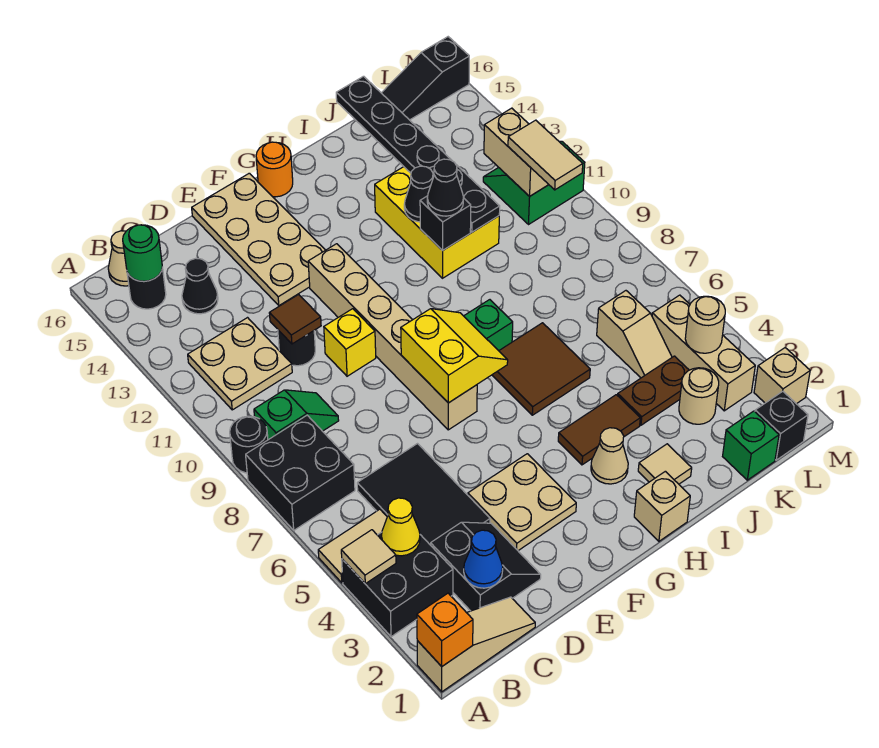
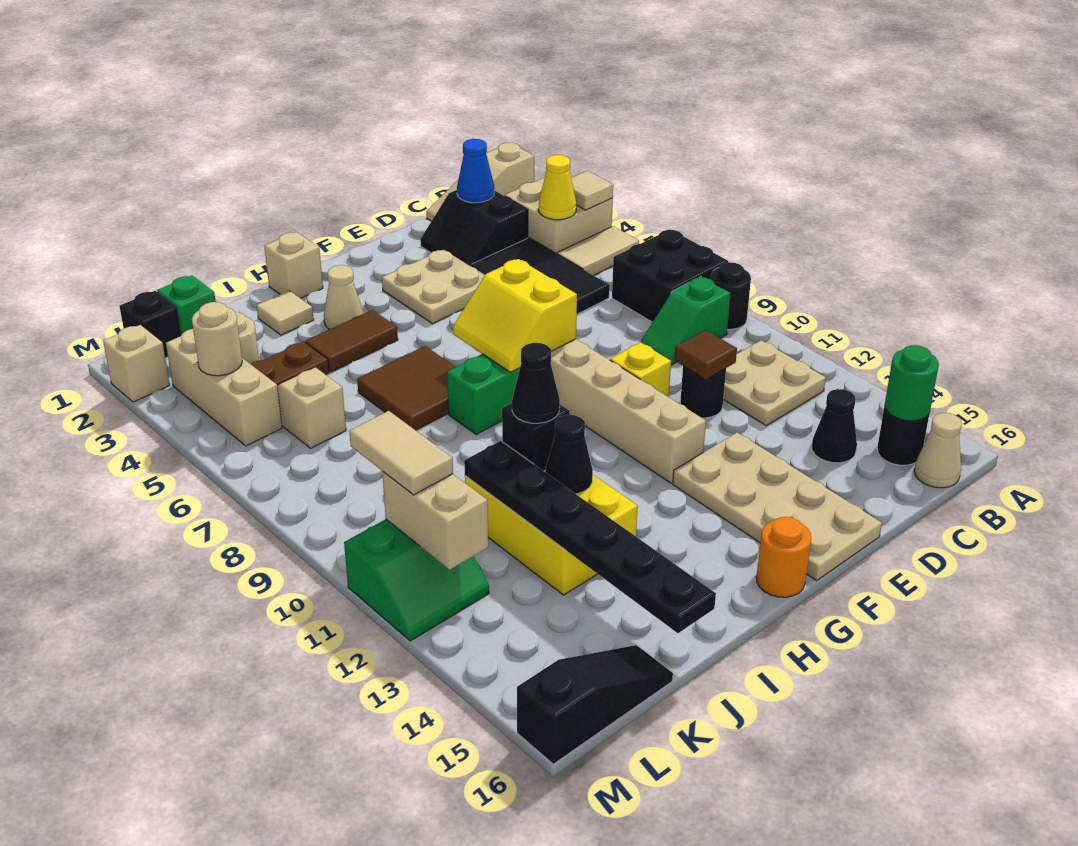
orange 1x1 brick [417,593,473,666] -> none
black 2x2 brick [342,532,453,637] -> tan 2x2 brick [505,174,613,254]

